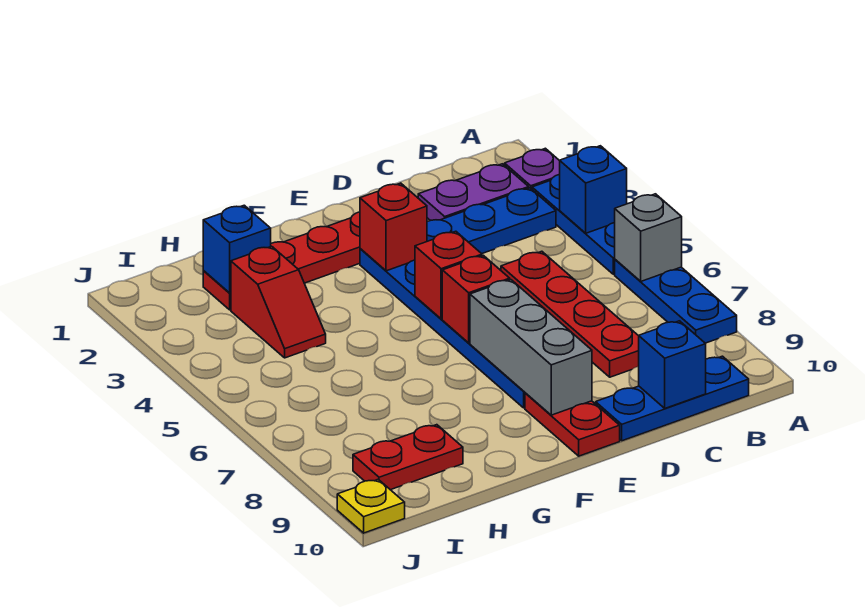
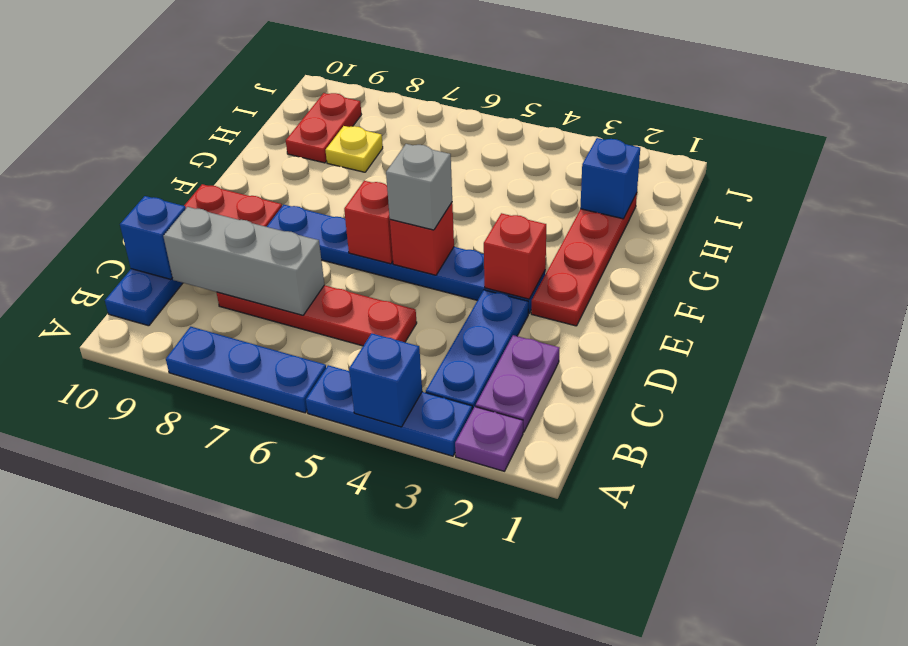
grey 1x1 brick [615,194,682,281] -> grey 1x1 brick moved to [386,144,452,230]
grey 1x3 brick [470,280,592,415] -> grey 1x3 brick moved to [163,207,324,315]
red 1x2 slope [231,246,326,358] -> none
yellow 1x1 plate [337,479,405,533] -> yellow 1x1 plate moved to [326,126,383,172]

